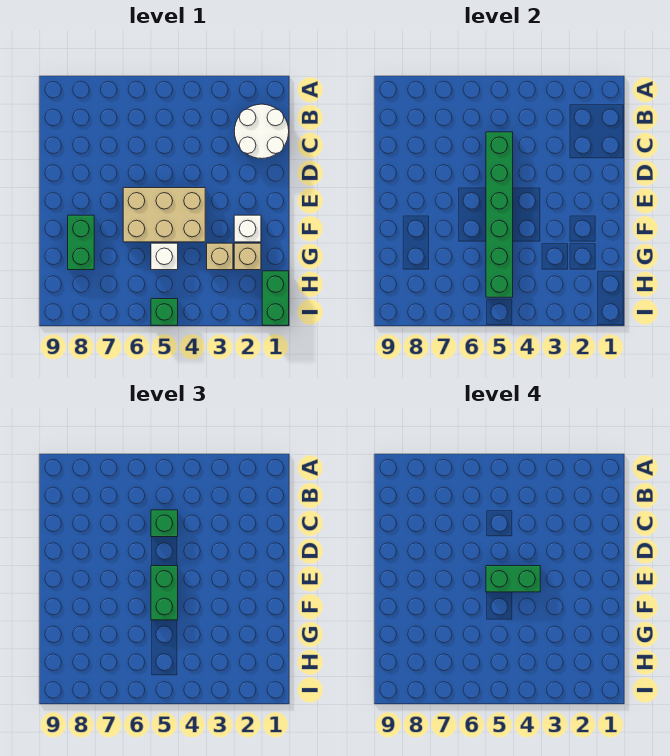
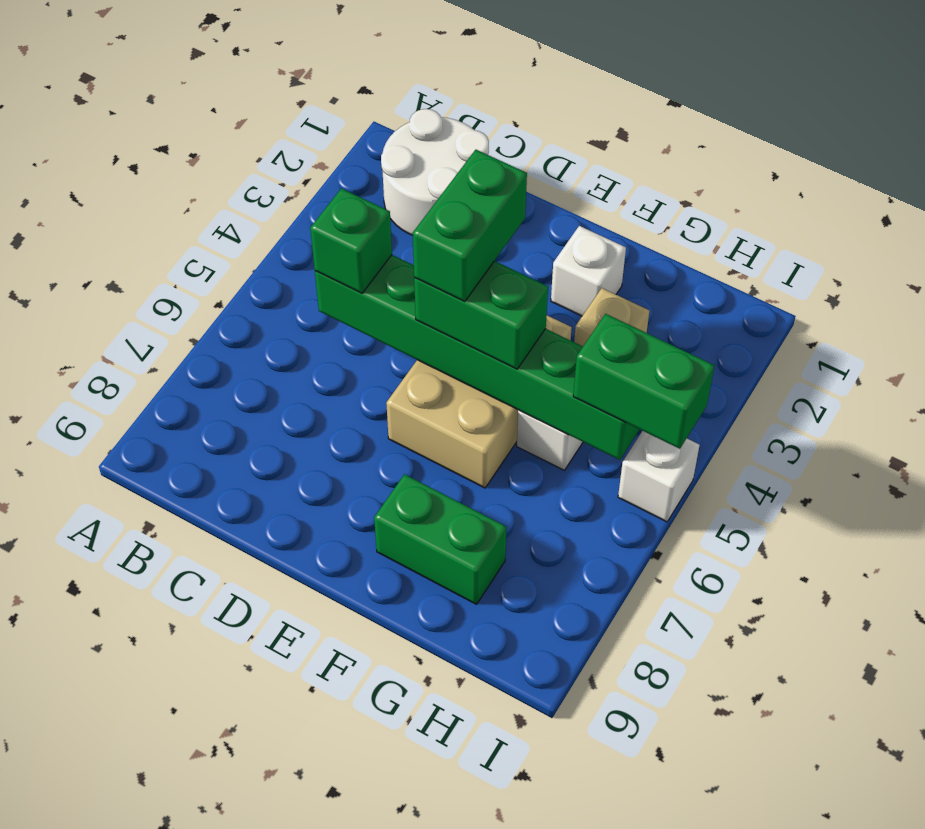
tan 1x1 brick [234,243,261,270] -> none
green 1x2 brick [262,271,289,325] -> green 1x2 brick moved to [573,314,714,449]
green 1x1 brick [151,299,178,325] -> white 1x1 brick [618,431,700,522]

